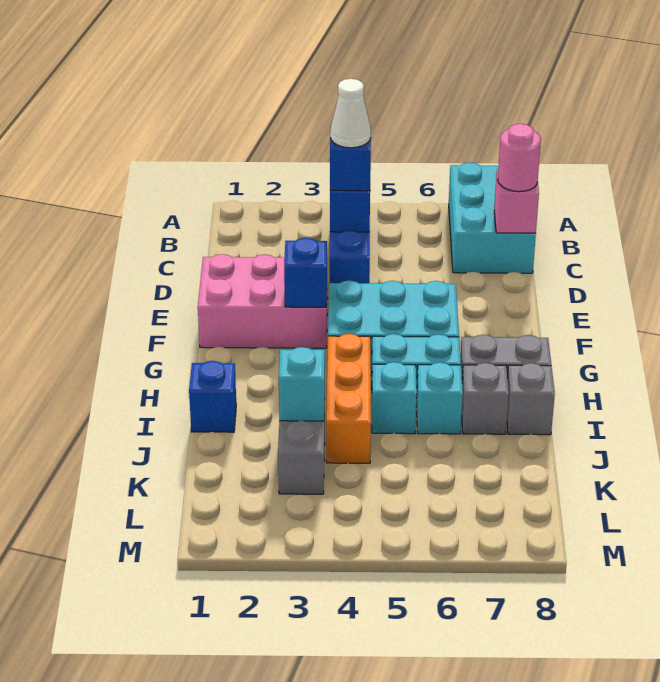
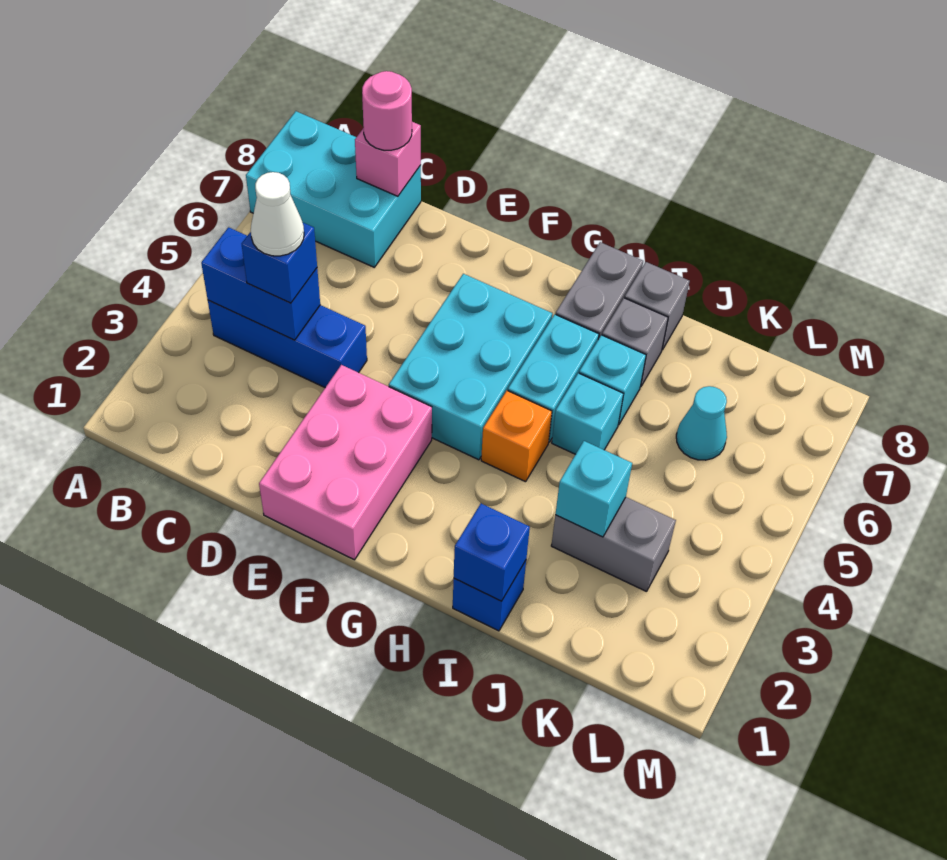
blue 1x1 brick [284,238,327,307] -> blue 1x1 brick moved to [454,504,530,601]
orange 1x3 brick [326,334,371,463] -> orange 1x1 brick [481,390,552,482]
none -> cyan 1x1 cone [676,386,727,460]

